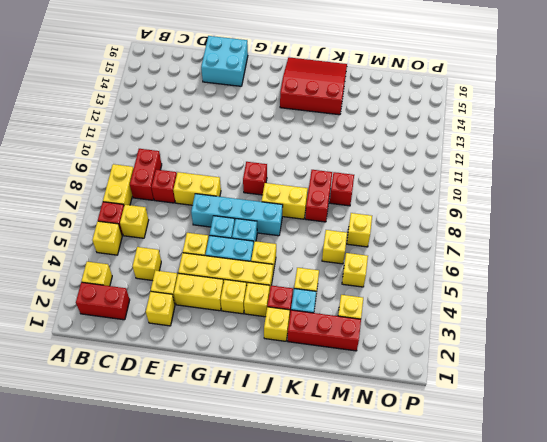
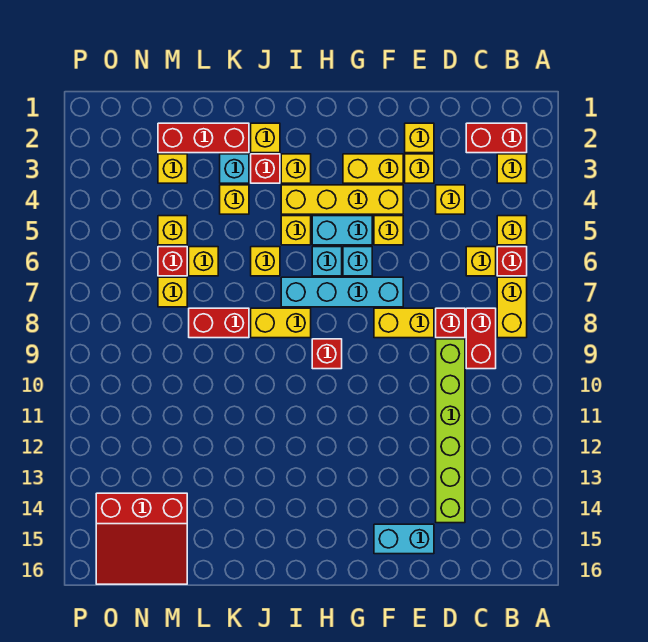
none -> lime 1x6 brick [436,339,465,523]
cyan 2x2 brick [201,36,248,86] -> cyan 1x2 brick [374,524,434,554]
yellow 1x1 brick [221,279,247,314] -> yellow 1x1 brick moved to [251,247,280,276]
red 3x3 slope [280,57,347,115] -> red 3x3 slope moved to [96,493,187,584]
red 1x2 brick [305,170,332,222] -> red 1x2 brick turned to [189,308,249,338]
red 1x1 brick [330,172,354,206] -> red 1x1 brick moved to [158,247,187,276]

